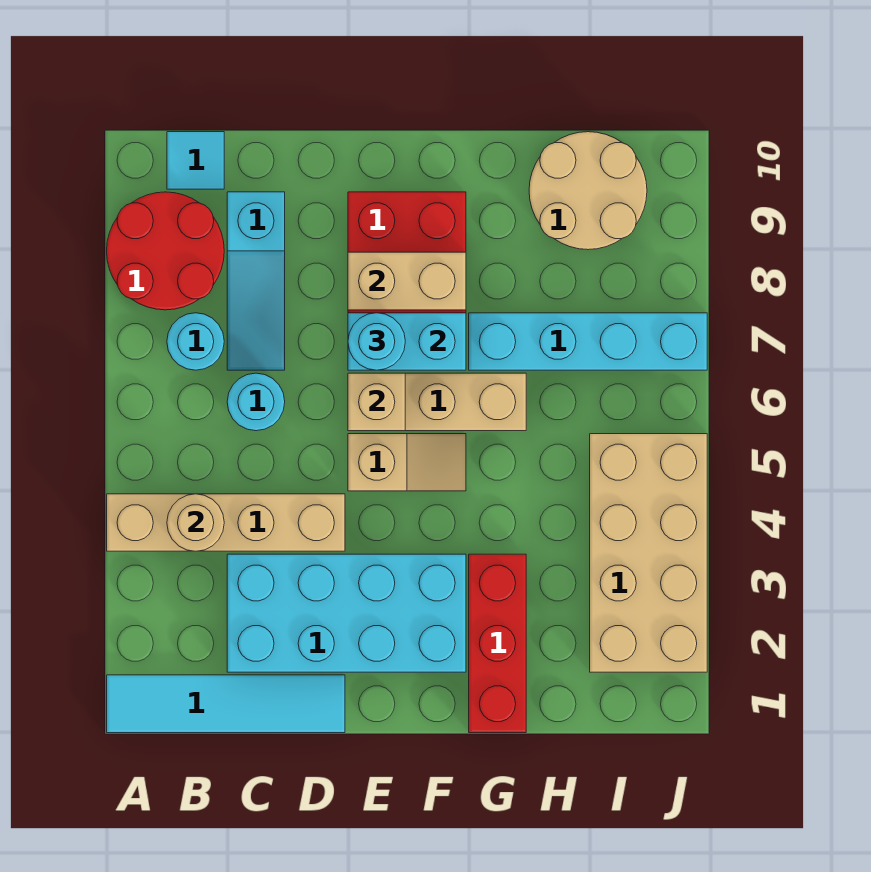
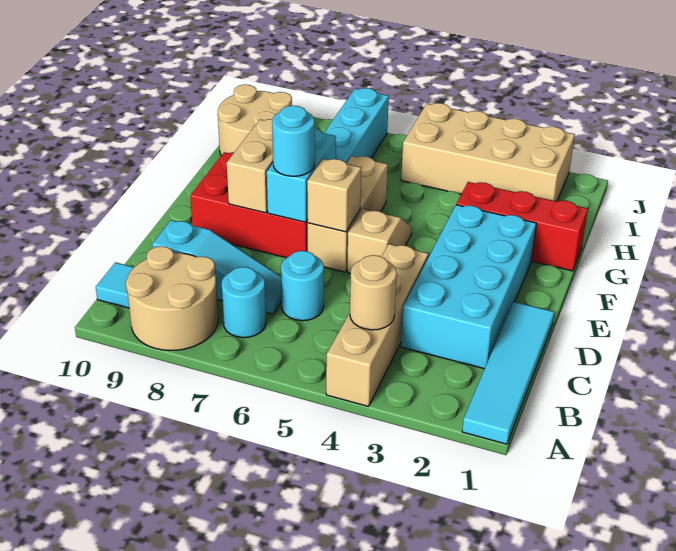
red 2x2 round brick [107,192,224,310] -> tan 2x2 round brick [126,246,218,350]

